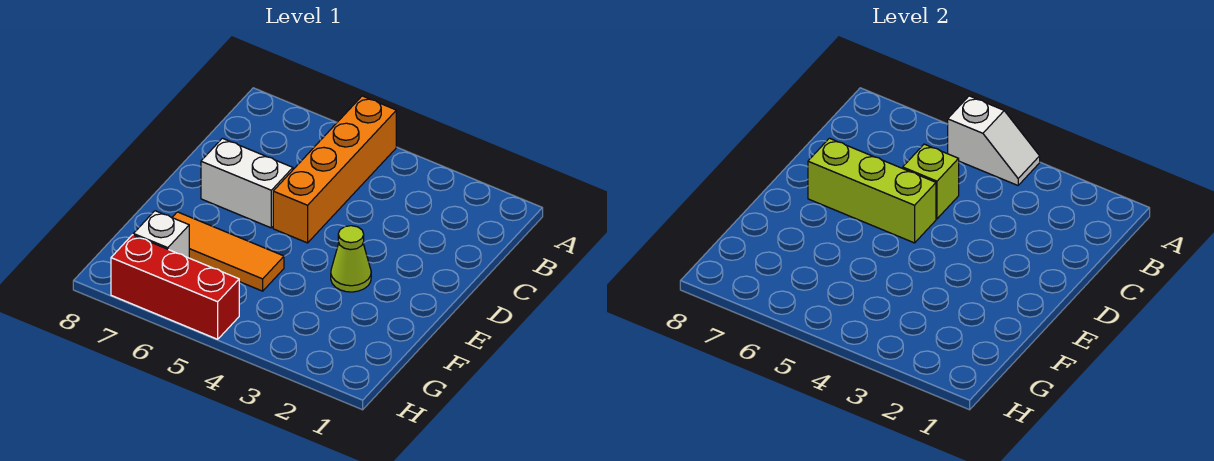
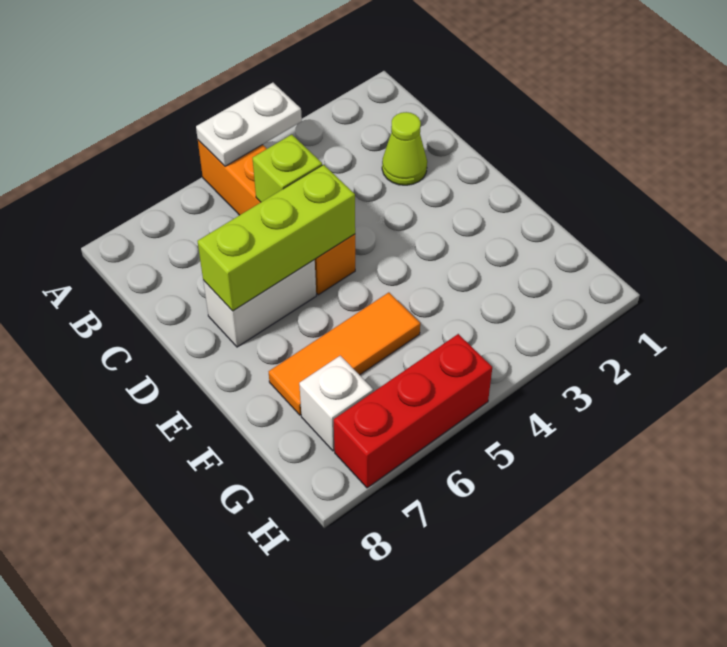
white 1x2 slope [948,96,1040,185] -> white 1x2 plate [196,83,302,166]
lime 1x1 cone [331,226,371,292] -> lime 1x1 cone moved to [382,112,427,185]

